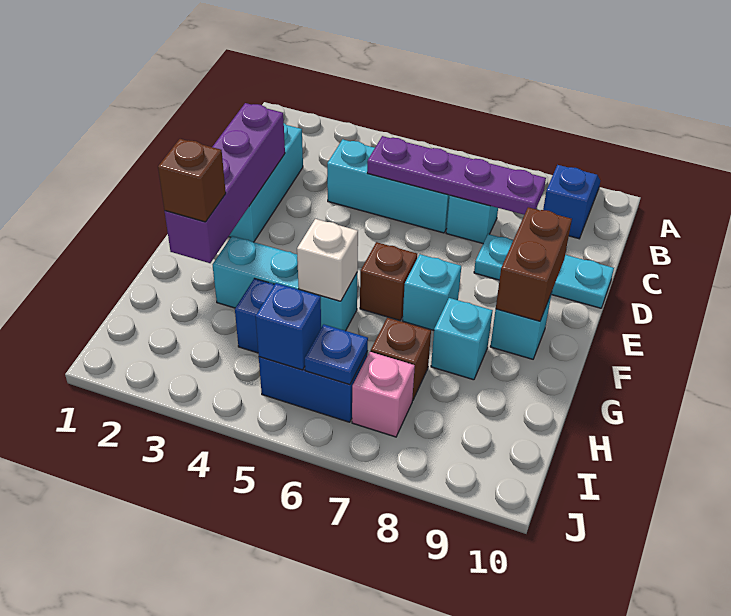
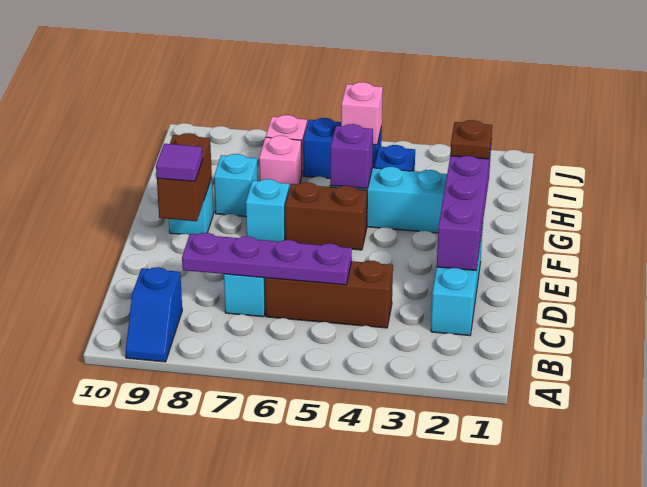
cyan 1x3 brick [327,139,450,233] -> brown 1x3 brick [265,261,393,328]
cyan 1x3 plate [474,234,614,308] -> none
none -> purple 1x1 tile [156,144,203,181]
brown 1x1 brick [360,242,417,320] -> brown 1x2 brick [285,182,367,250]
brown 1x1 brick [158,139,226,222] -> brown 1x1 plate [450,120,492,159]
white 1x1 brick [297,219,358,301] -> purple 1x1 brick [330,124,373,189]
brown 1x1 brick [371,317,431,401] -> pink 1x1 brick [259,136,302,189]
blue 1x1 brick [256,283,321,370] -> pink 1x1 brick [341,82,383,145]
blue 1x1 plate [305,324,368,385] -> none

